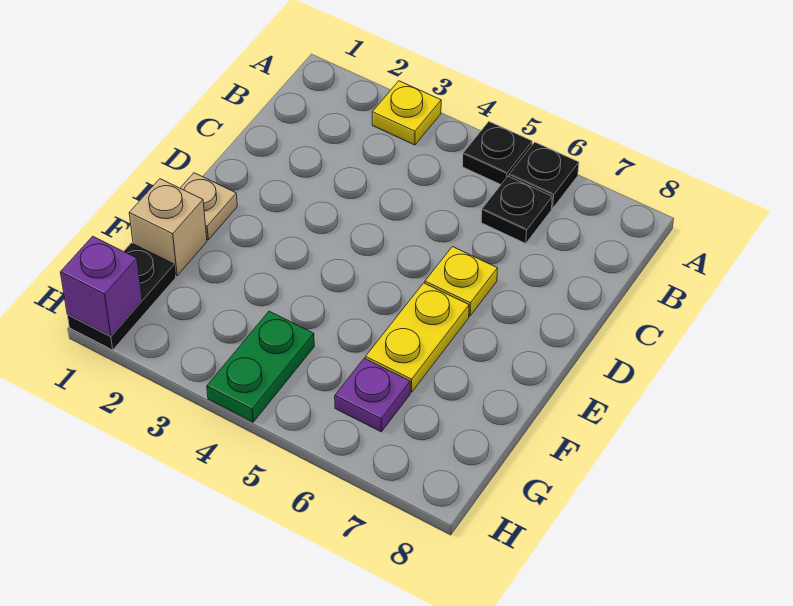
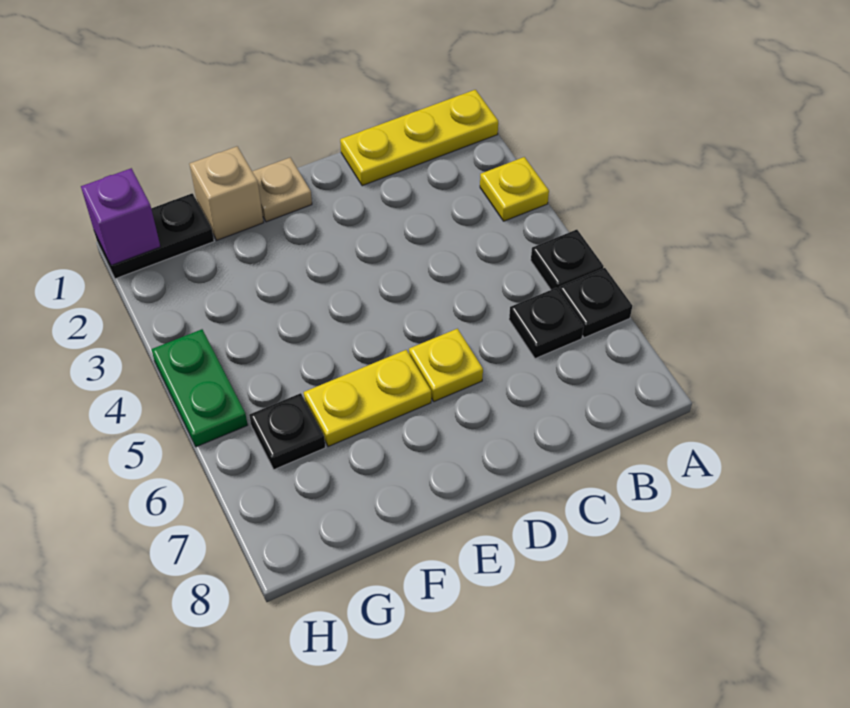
none -> yellow 1x3 plate [340,90,498,186]
green 1x2 plate [207,311,314,422] -> green 1x2 plate turned to [151,329,248,447]
purple 1x1 plate [335,358,410,432] -> black 1x1 plate [249,393,325,470]

